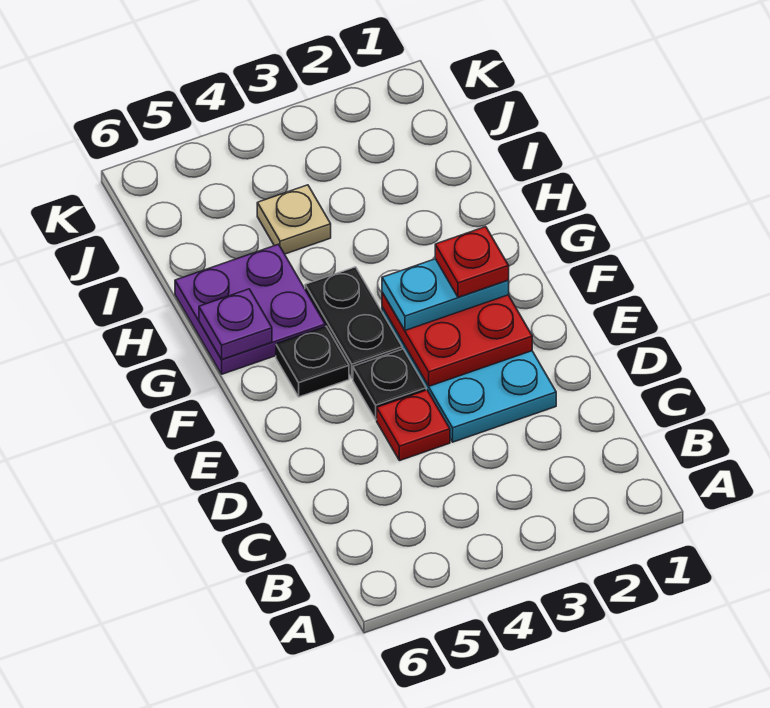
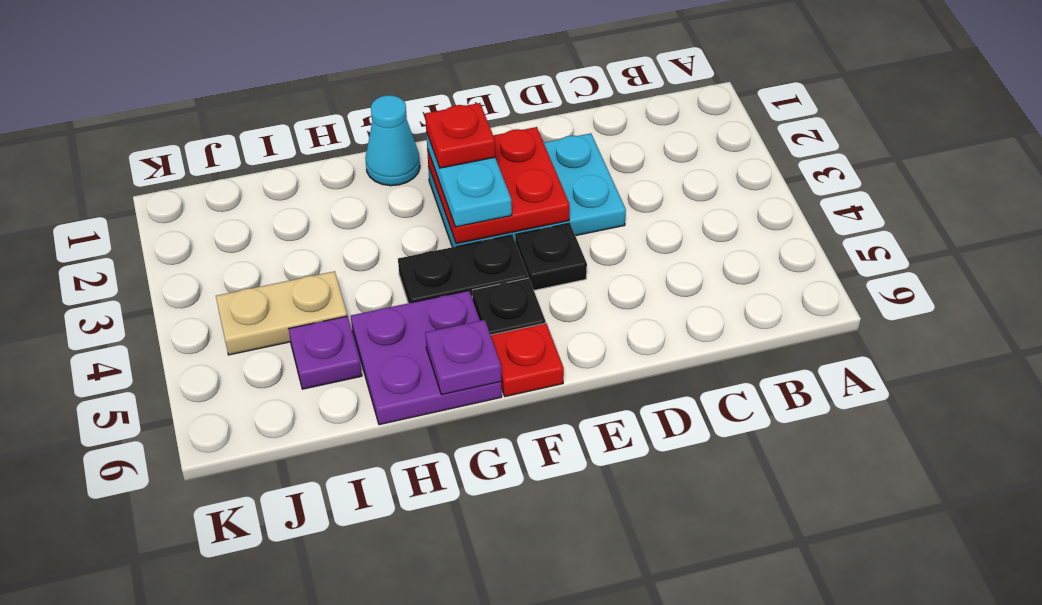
red 1x1 plate [377,390,450,461] -> red 1x1 plate moved to [491,323,564,397]
none -> cyan 1x1 cone [365,95,420,186]
tan 1x1 plate [257,185,331,254] -> tan 1x2 plate [216,271,347,355]
none -> purple 1x1 plate [289,316,362,389]

